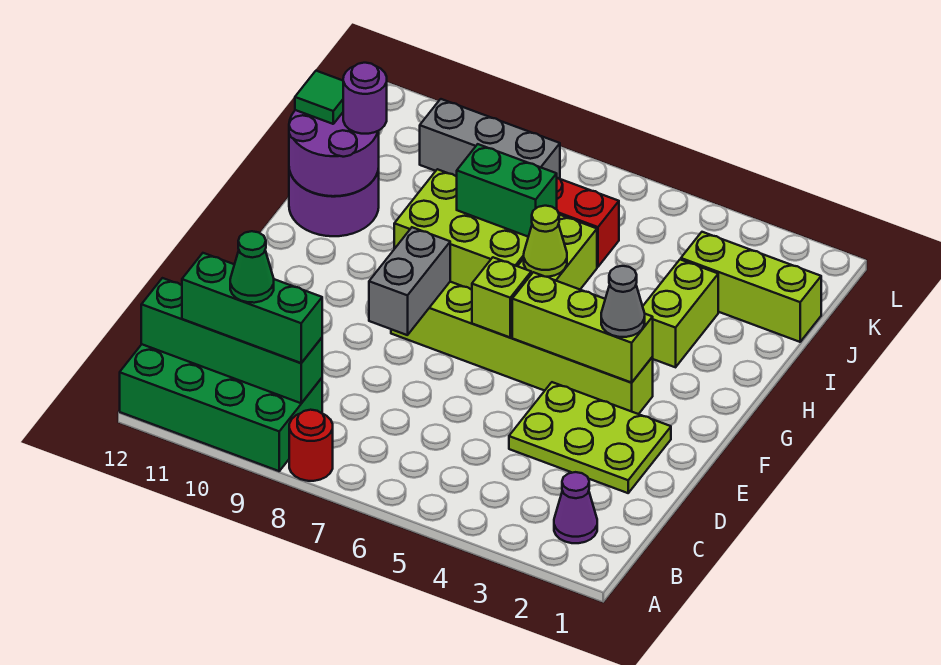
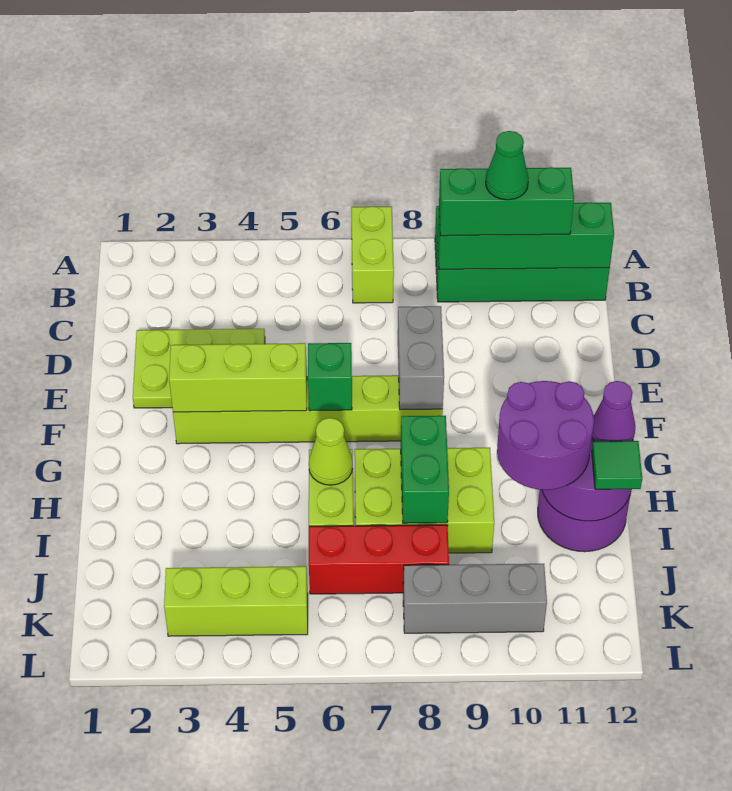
red 1x1 round brick [289,410,333,481] -> none
purple 1x1 cone [554,472,597,543] -> purple 1x1 cone moved to [592,381,636,441]
grey 1x1 cone [601,266,645,337] -> none
lime 1x1 brick [472,257,531,337] -> green 1x1 brick [308,343,352,411]
lime 1x2 brick [643,260,718,367] -> lime 1x2 brick moved to [352,207,394,303]
green 1x2 brick [456,144,557,237] -> green 1x2 brick turned to [401,416,449,523]
purple 1x1 round brick [343,63,387,134] -> purple 2x2 round brick [497,381,594,490]
lime 1x3 brick [681,232,821,342] -> lime 1x3 brick moved to [164,566,308,636]

